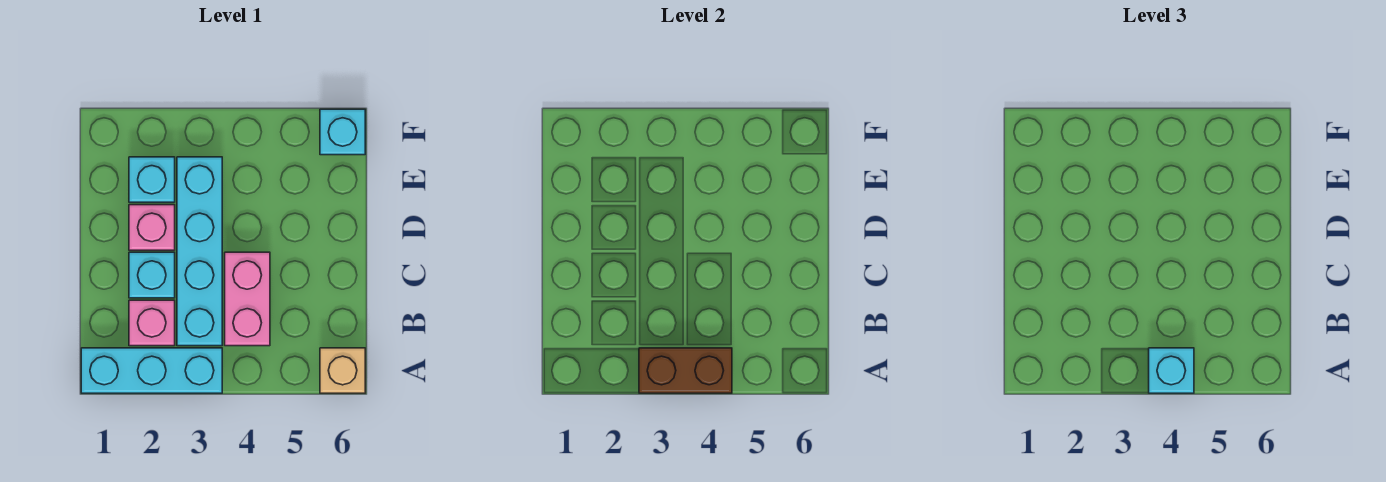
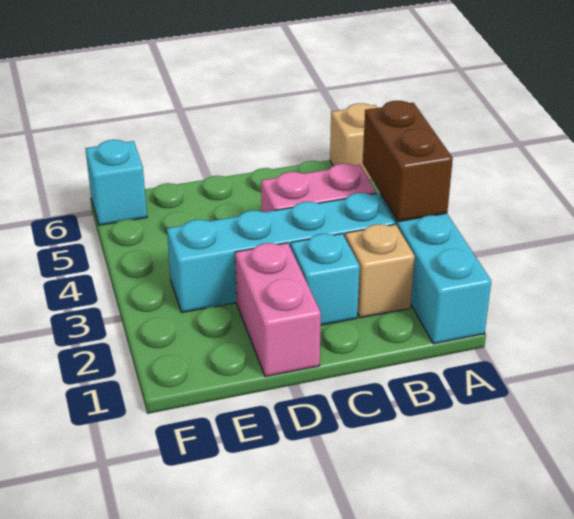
cyan 1x1 brick [1149,348,1194,393] -> none
pink 1x1 brick [129,300,175,346] -> tan 1x1 brick [345,224,415,318]
pink 1x1 brick [129,205,175,250] -> pink 1x2 brick [235,243,321,377]
cyan 1x1 brick [129,157,175,202] -> none

